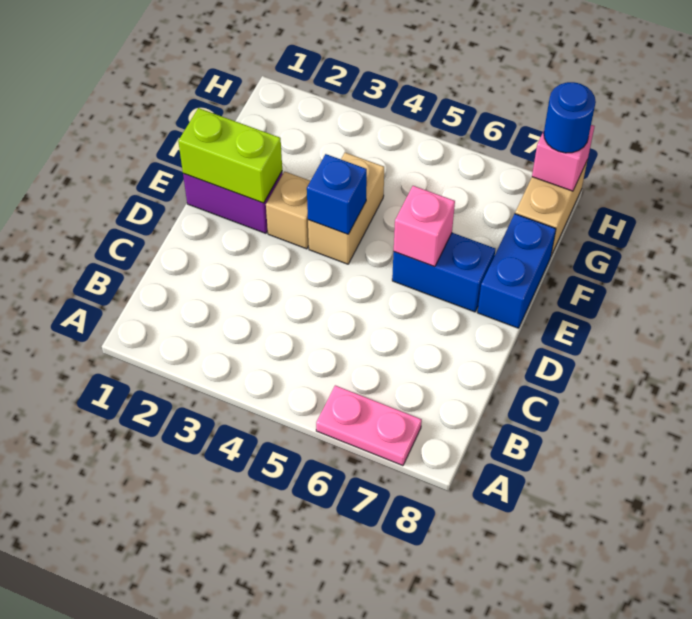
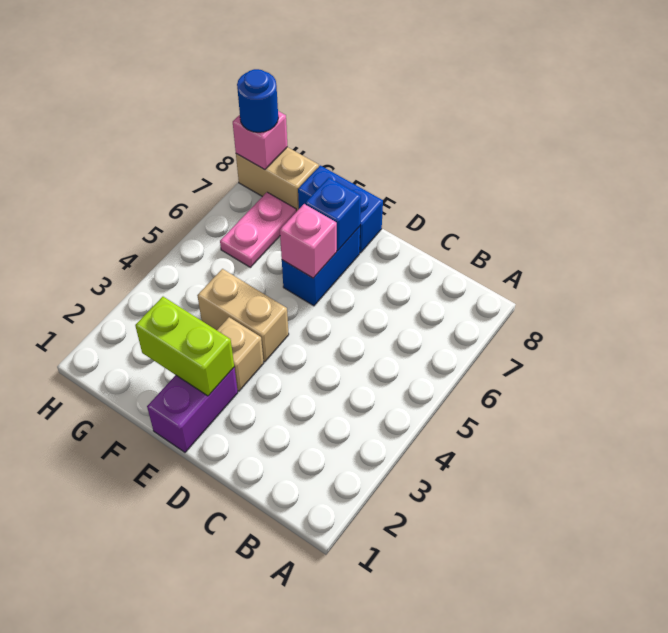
pink 1x2 plate [316,385,422,466] -> pink 1x2 plate moved to [220,192,296,267]
lime 1x2 brick [178,108,282,203] -> lime 1x2 brick turned to [135,297,234,396]
blue 1x1 brick [307,154,367,234] -> blue 1x1 brick moved to [305,178,361,251]

